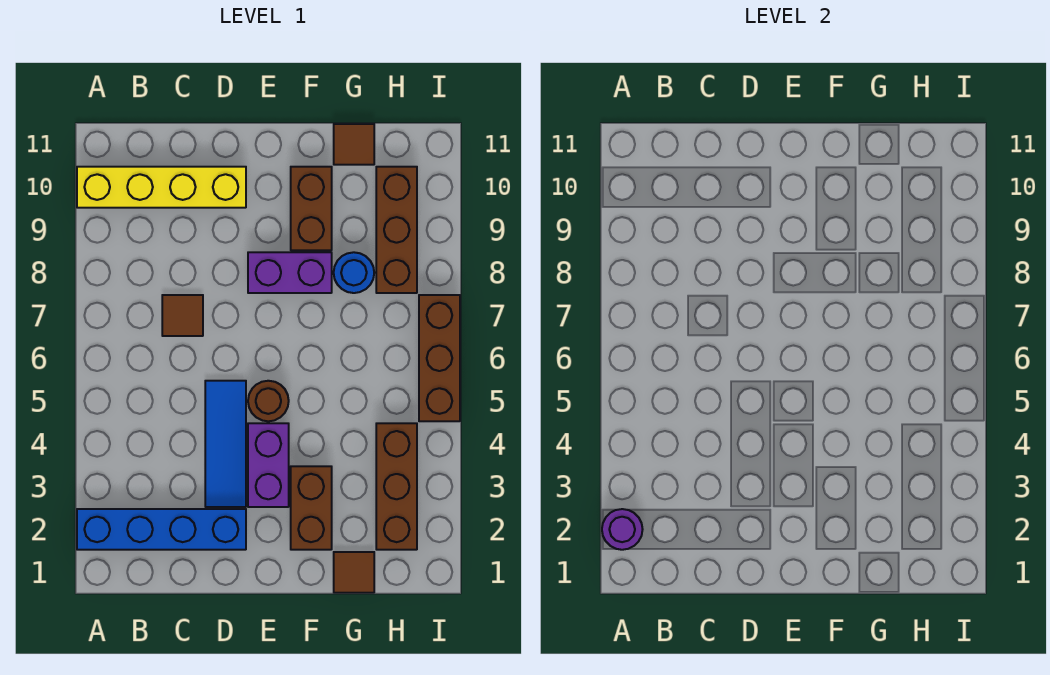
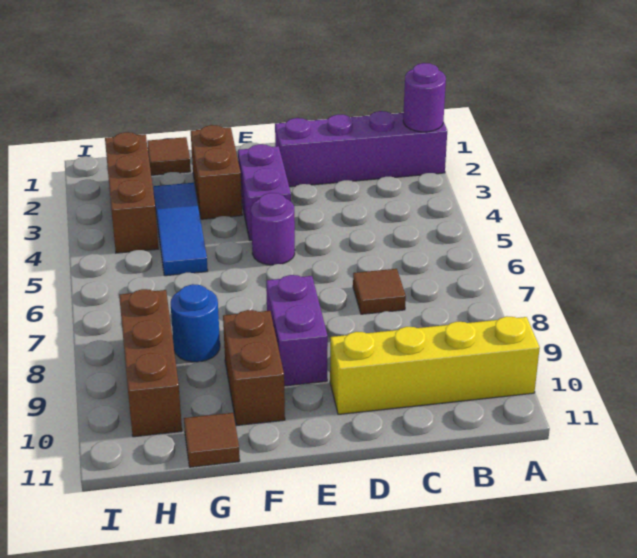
blue 1x4 brick [77,509,246,550] -> purple 1x4 brick [275,111,447,187]
blue 1x3 tile [205,381,246,507] -> blue 1x3 tile moved to [153,183,208,276]
brown 1x1 round brick [248,381,289,421] -> purple 1x1 round brick [251,193,295,265]
purple 1x2 brick [248,252,332,293] -> purple 1x2 brick turned to [266,275,328,386]
brown 1x3 brick [419,295,460,421] -> none

